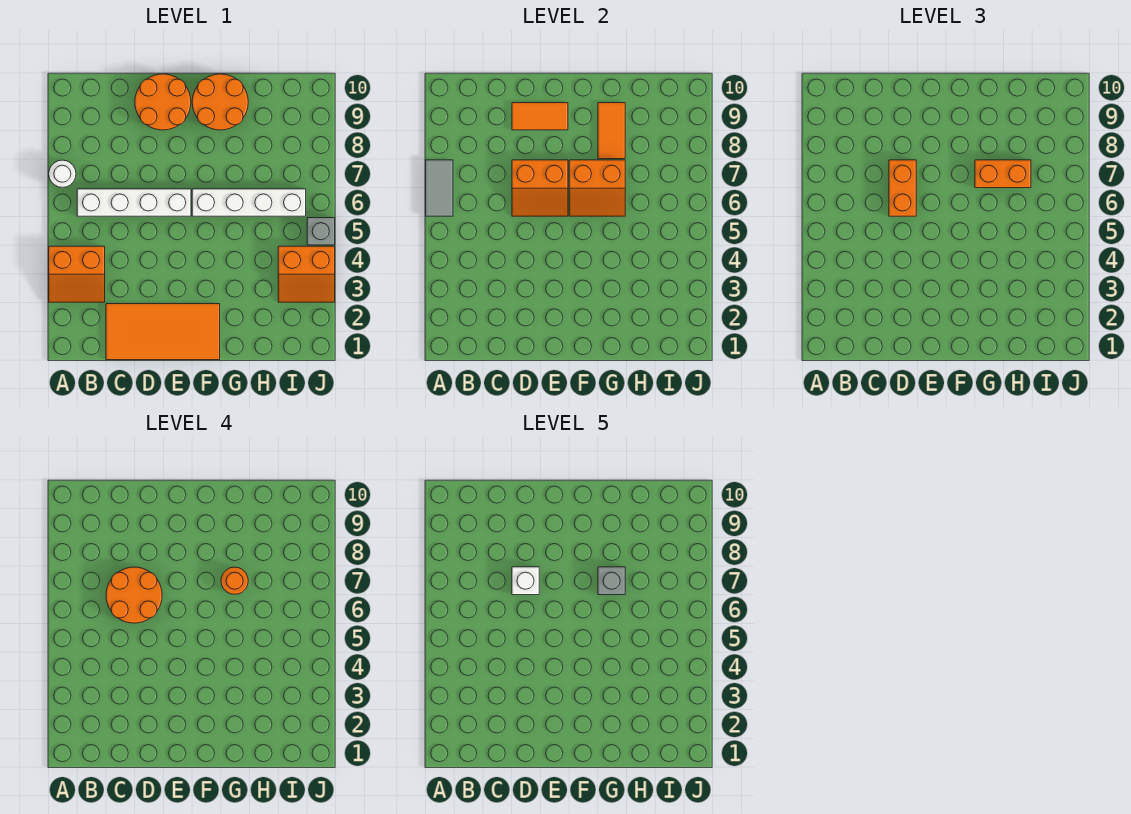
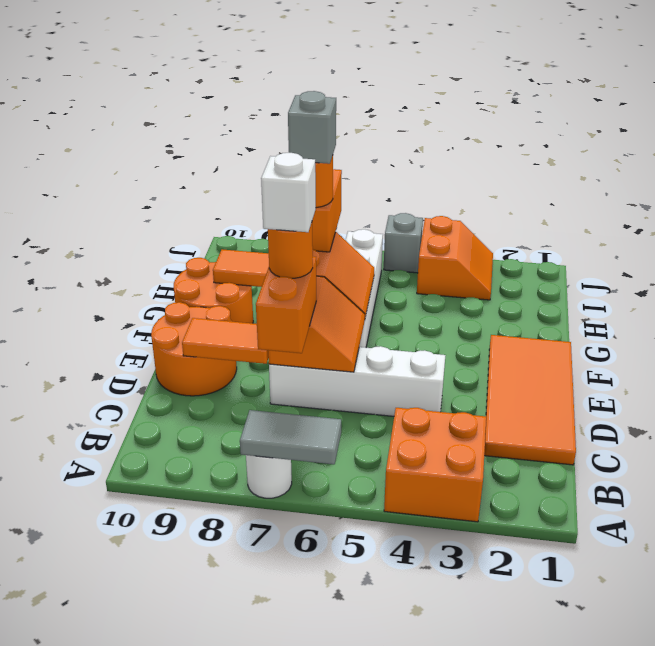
orange 2x2 slope [49,246,105,302] -> orange 2x2 brick [384,408,486,522]
white 1x4 brick [77,189,191,216] -> white 1x4 brick turned to [269,346,446,416]
orange 2x2 round brick [106,567,162,623] -> orange 1x1 round brick [268,223,313,278]
orange 1x2 brick [889,160,916,216] -> orange 1x2 brick turned to [256,256,316,353]
orange 1x2 tile [512,103,568,130] -> orange 1x2 tile turned to [182,318,269,364]

